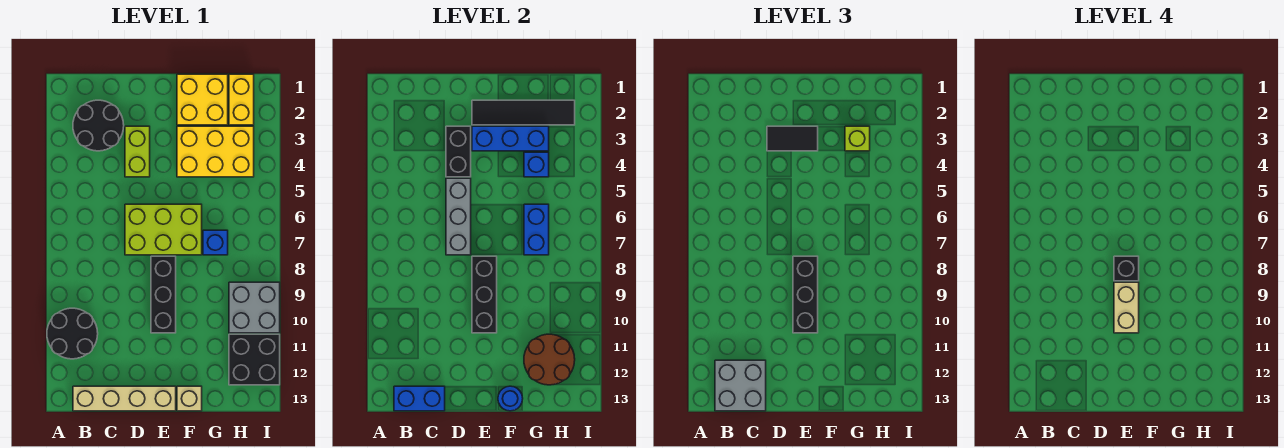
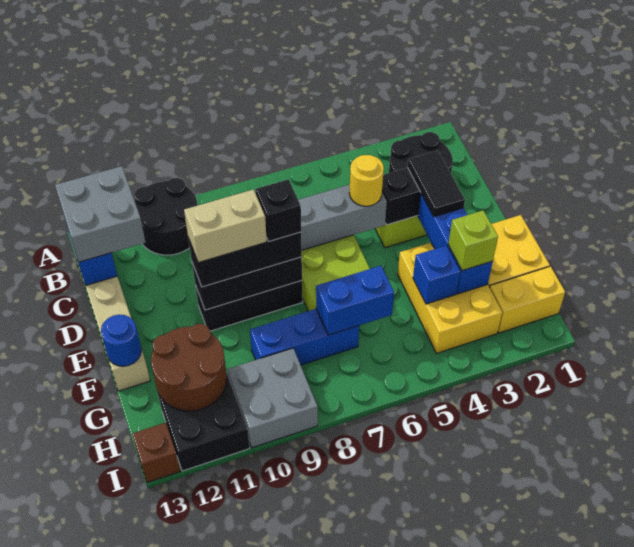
none -> yellow 1x1 round brick [349,155,384,206]
black 1x4 tile [472,100,575,125] -> none
blue 1x1 brick [203,230,228,255] -> blue 1x3 brick [250,309,359,365]
none -> brown 1x1 brick [132,423,180,483]

